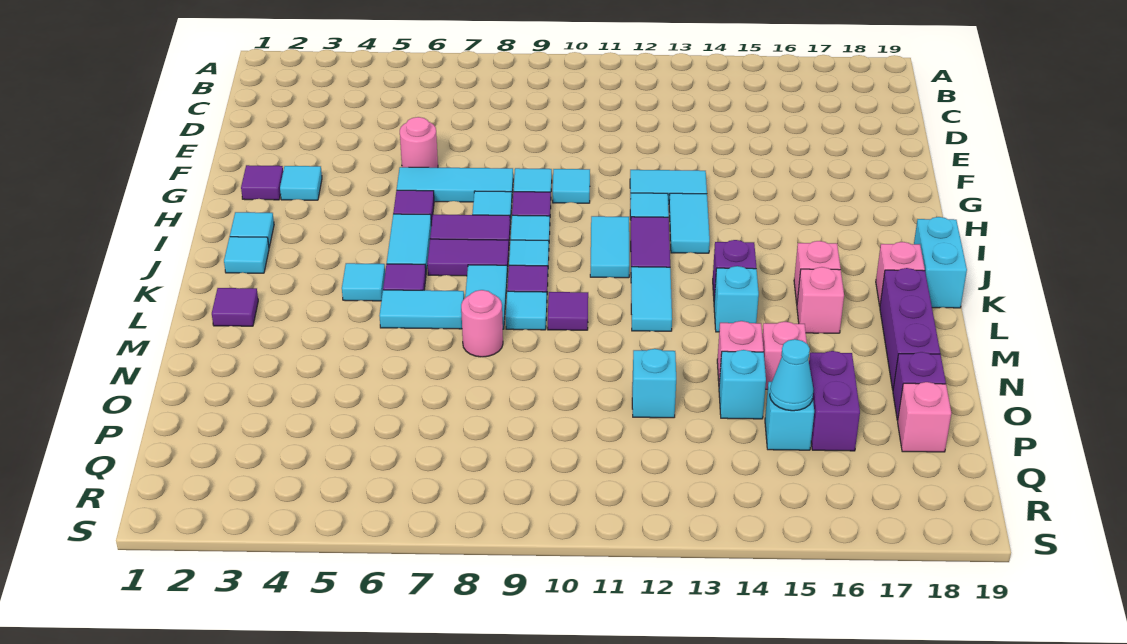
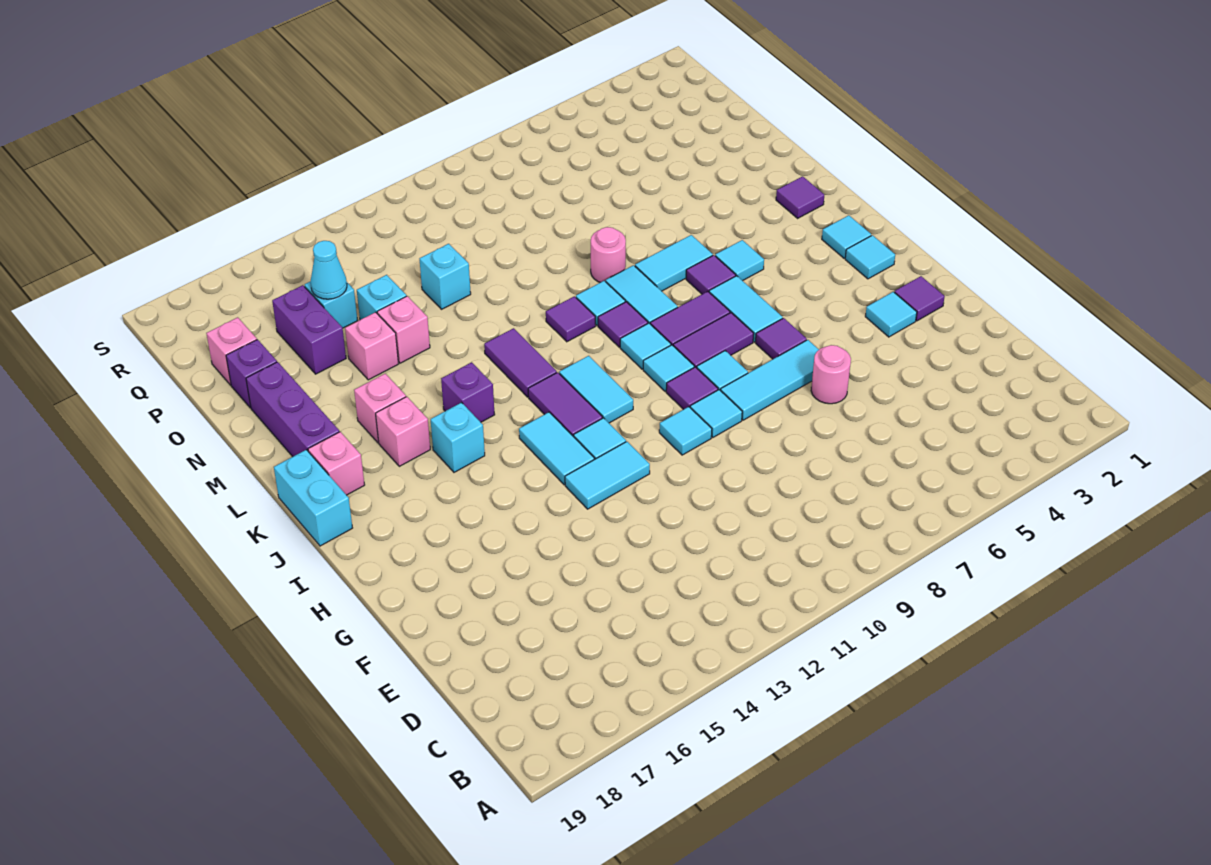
cyan 1x2 tile [631,267,672,331] -> purple 1x2 tile [484,328,557,397]
cyan 1x1 brick [714,266,759,332] -> cyan 1x1 brick moved to [431,403,485,472]

